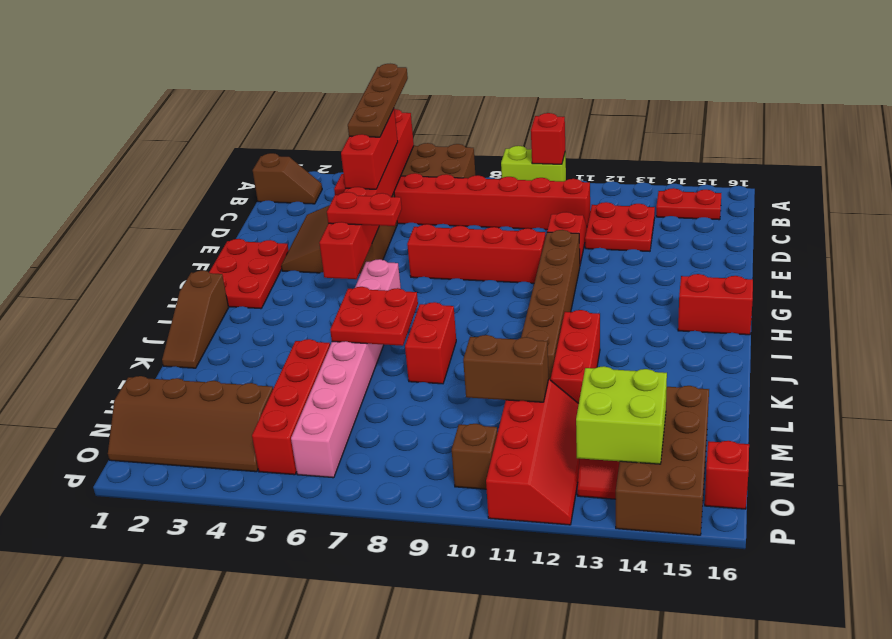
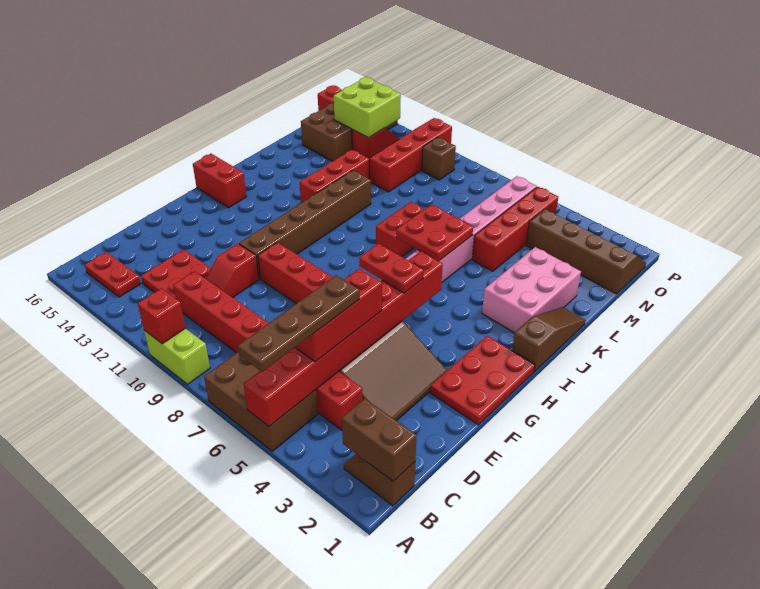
none -> pink 2x3 brick [482,247,581,333]
brown 1x2 brick [463,335,549,402] -> brown 1x2 brick moved to [342,399,417,481]

